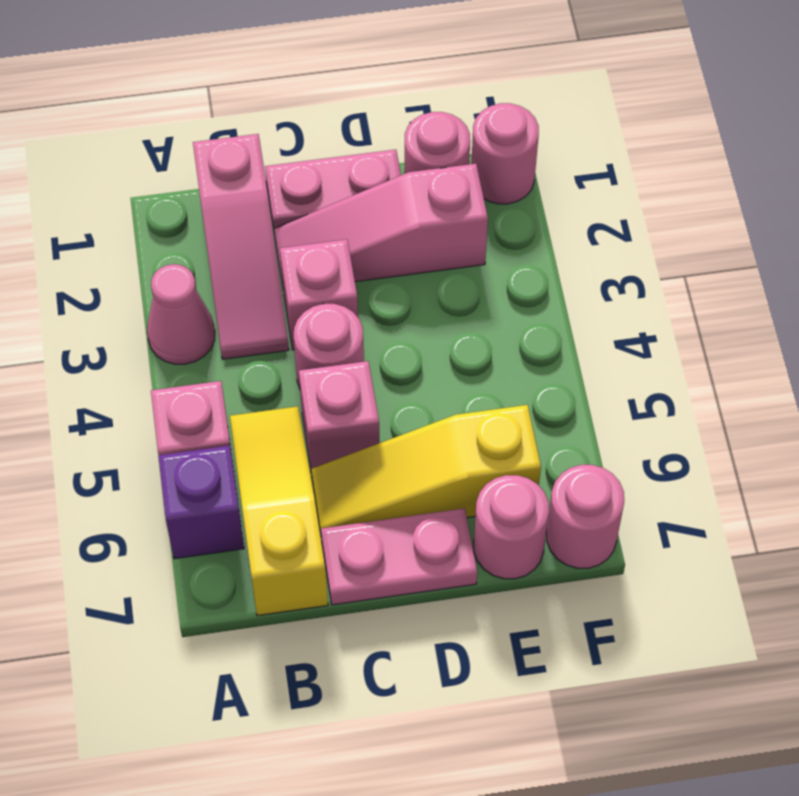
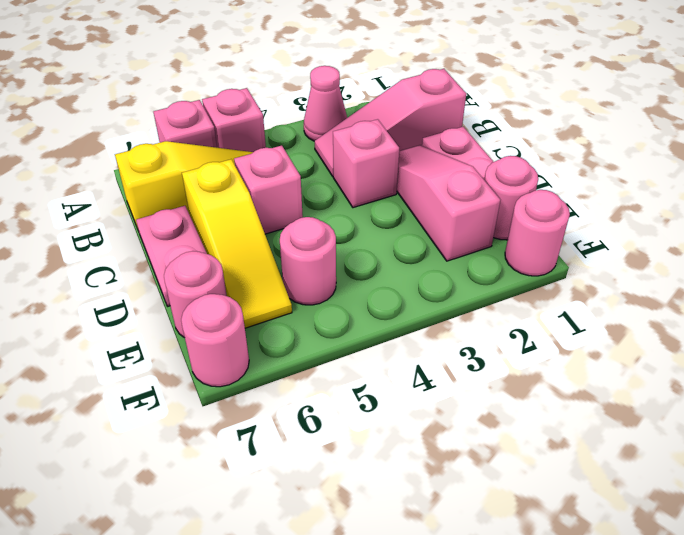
purple 1x1 brick [158,446,244,559] -> pink 1x1 brick [154,100,217,148]
pink 1x1 round brick [294,304,364,388] -> pink 1x1 round brick moved to [280,217,336,305]
yellow 1x3 slope [311,405,541,538] -> yellow 1x3 slope turned to [182,159,292,328]

